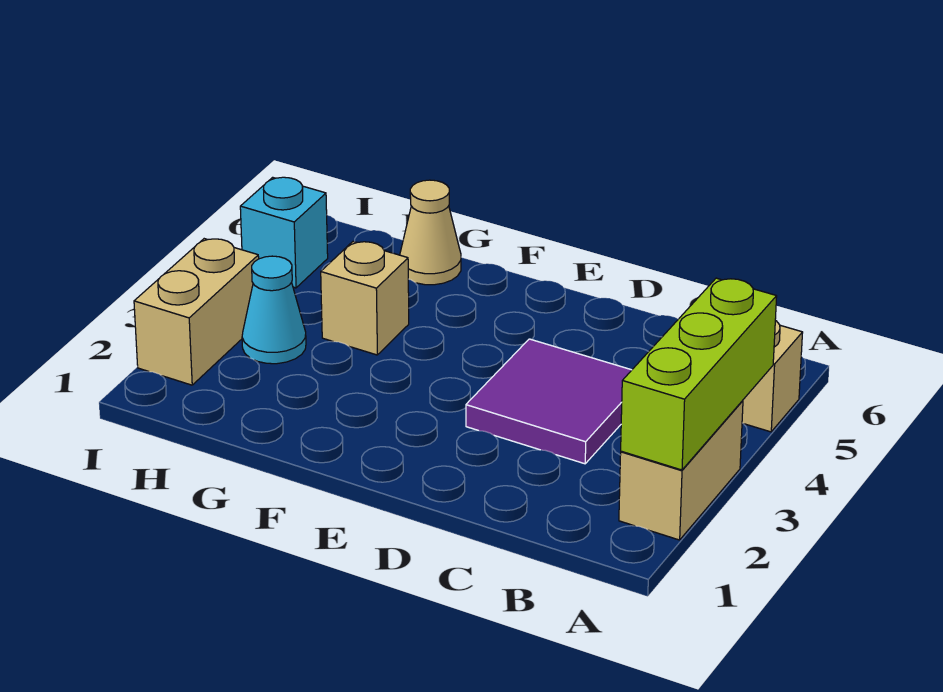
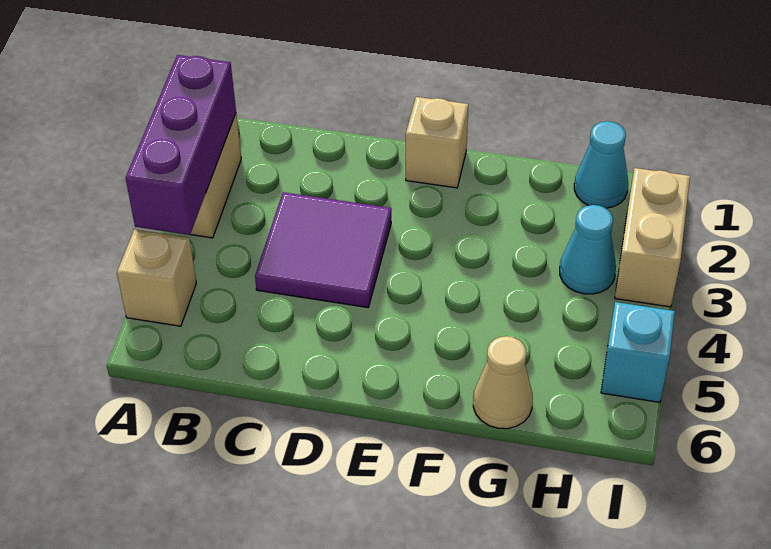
lime 1x3 brick [621,278,777,470] -> purple 1x3 brick [126,55,236,235]
tan 1x1 brick [321,242,409,355] -> tan 1x1 brick moved to [406,97,468,188]
none -> cyan 1x1 cone [574,121,628,208]

